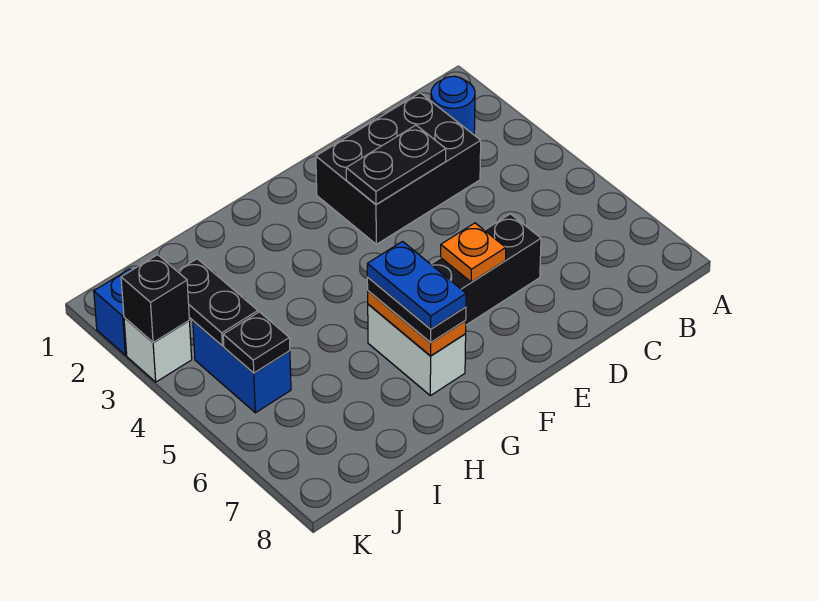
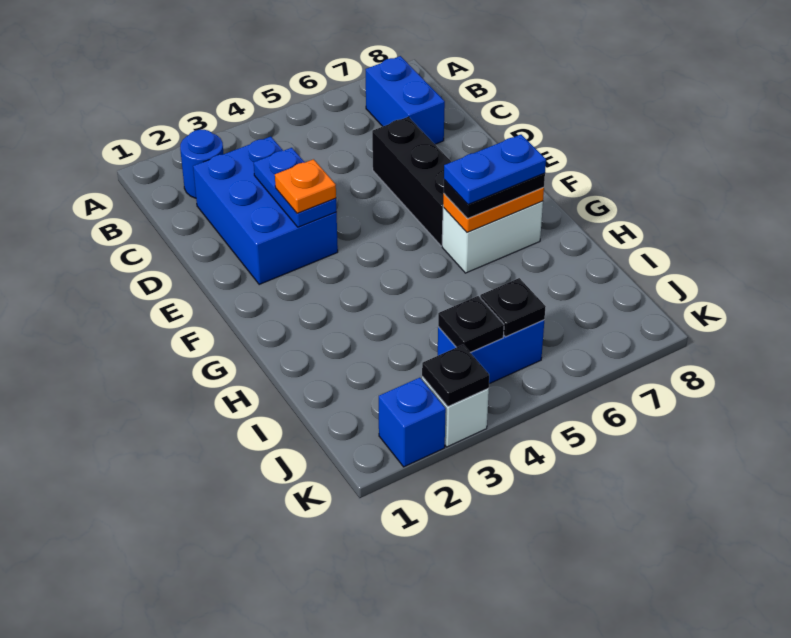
none -> blue 1x2 brick [365,56,445,144]
black 2x3 brick [316,93,481,244] -> blue 2x3 brick [193,137,338,284]
black 1x2 plate [346,125,446,205] -> blue 1x2 plate [254,148,337,227]
orange 1x1 plate [441,223,506,282] -> orange 1x1 plate moved to [275,159,336,214]
black 1x2 plate [177,259,258,346] -> black 1x1 plate [438,296,504,353]
black 1x1 brick [121,255,189,343] -> black 1x1 plate [422,345,489,406]

